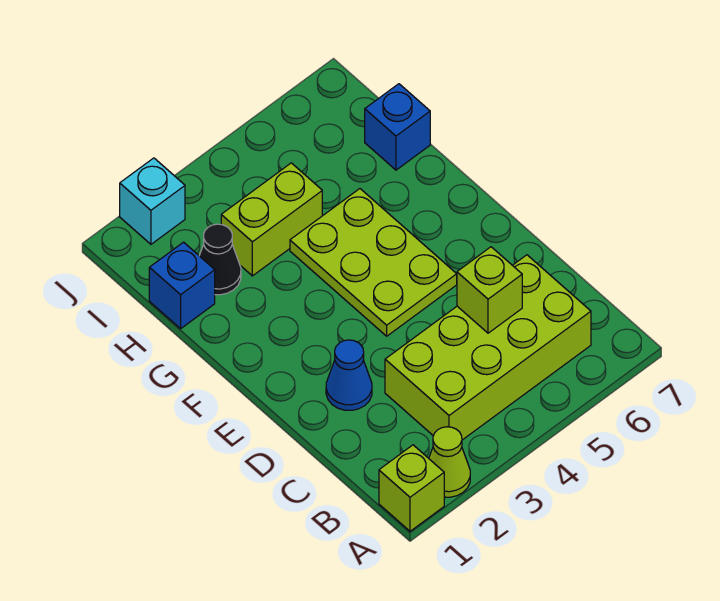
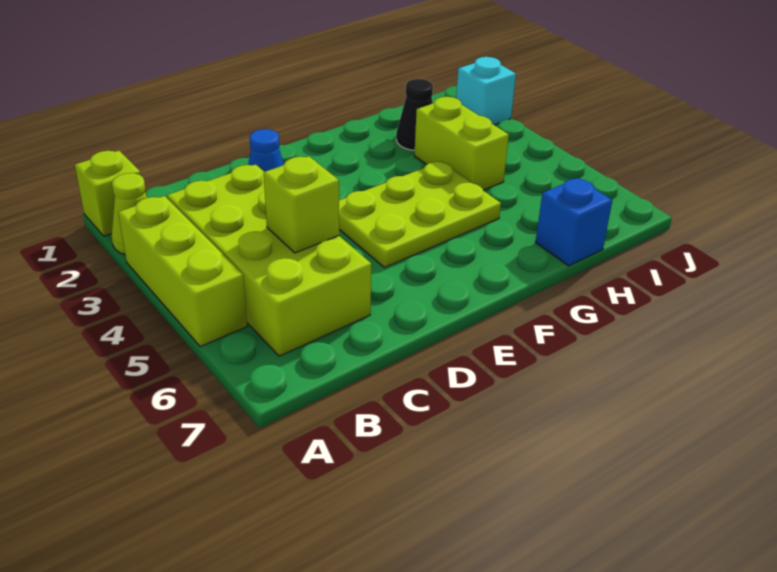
none -> lime 1x3 brick [118,196,247,347]
blue 1x1 brick [149,242,215,329] -> none

